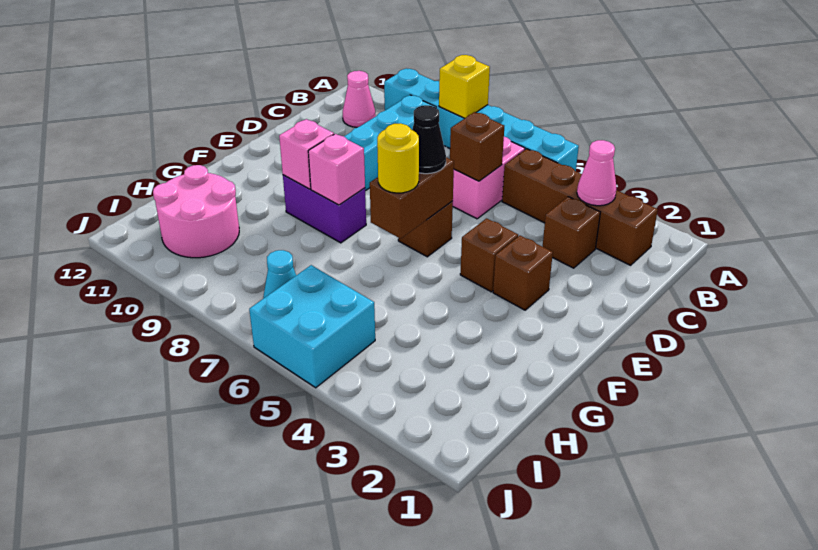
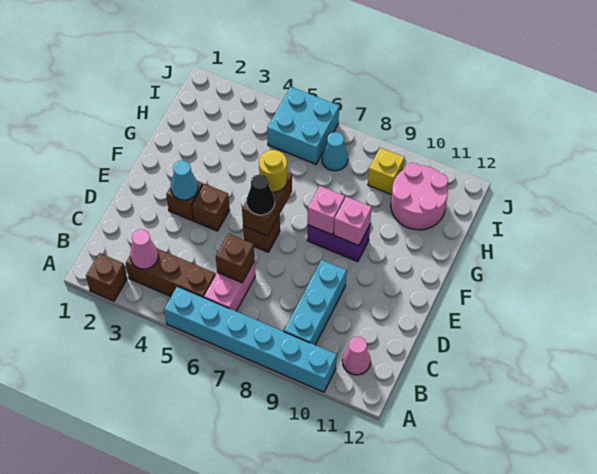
yellow 1x1 brick [439,55,490,118] -> yellow 1x1 brick moved to [368,148,404,195]
brown 1x4 brick [502,149,658,265] -> brown 1x3 brick [126,249,216,297]
brown 1x1 brick [543,197,600,268] -> brown 1x1 brick moved to [86,253,127,301]
none -> cyan 1x1 cone [171,160,198,200]

